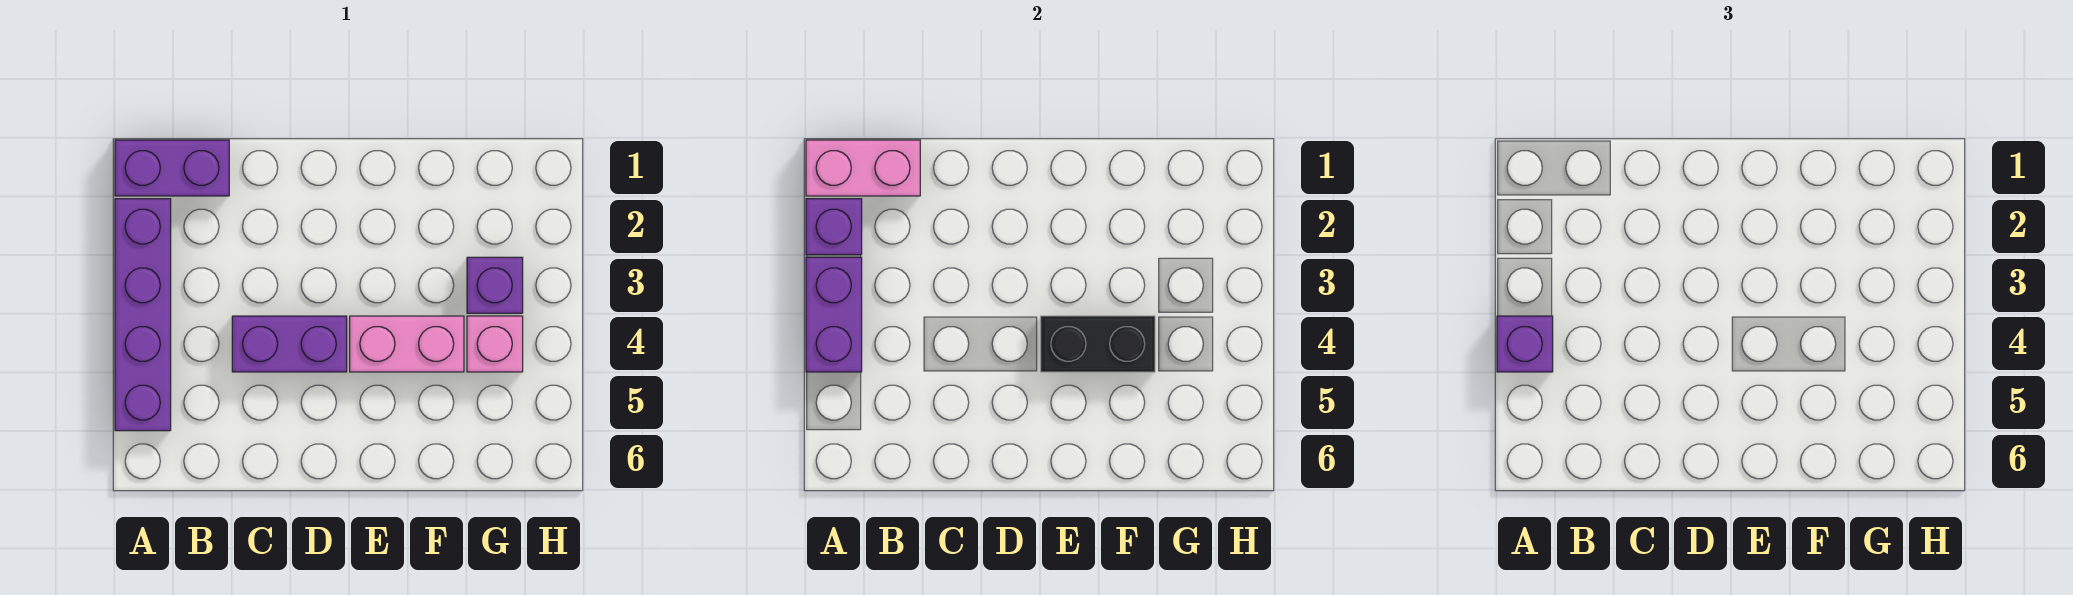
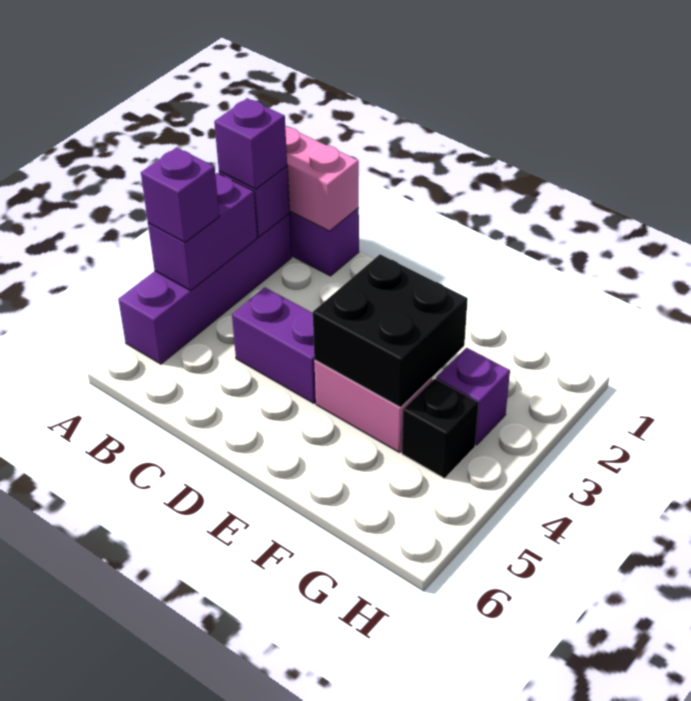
none -> purple 1x1 brick [214,98,287,189]
black 1x2 brick [1041,316,1155,372] -> black 2x2 brick [313,254,468,407]
pink 1x1 brick [467,316,523,372] -> black 1x1 brick [402,379,479,478]

